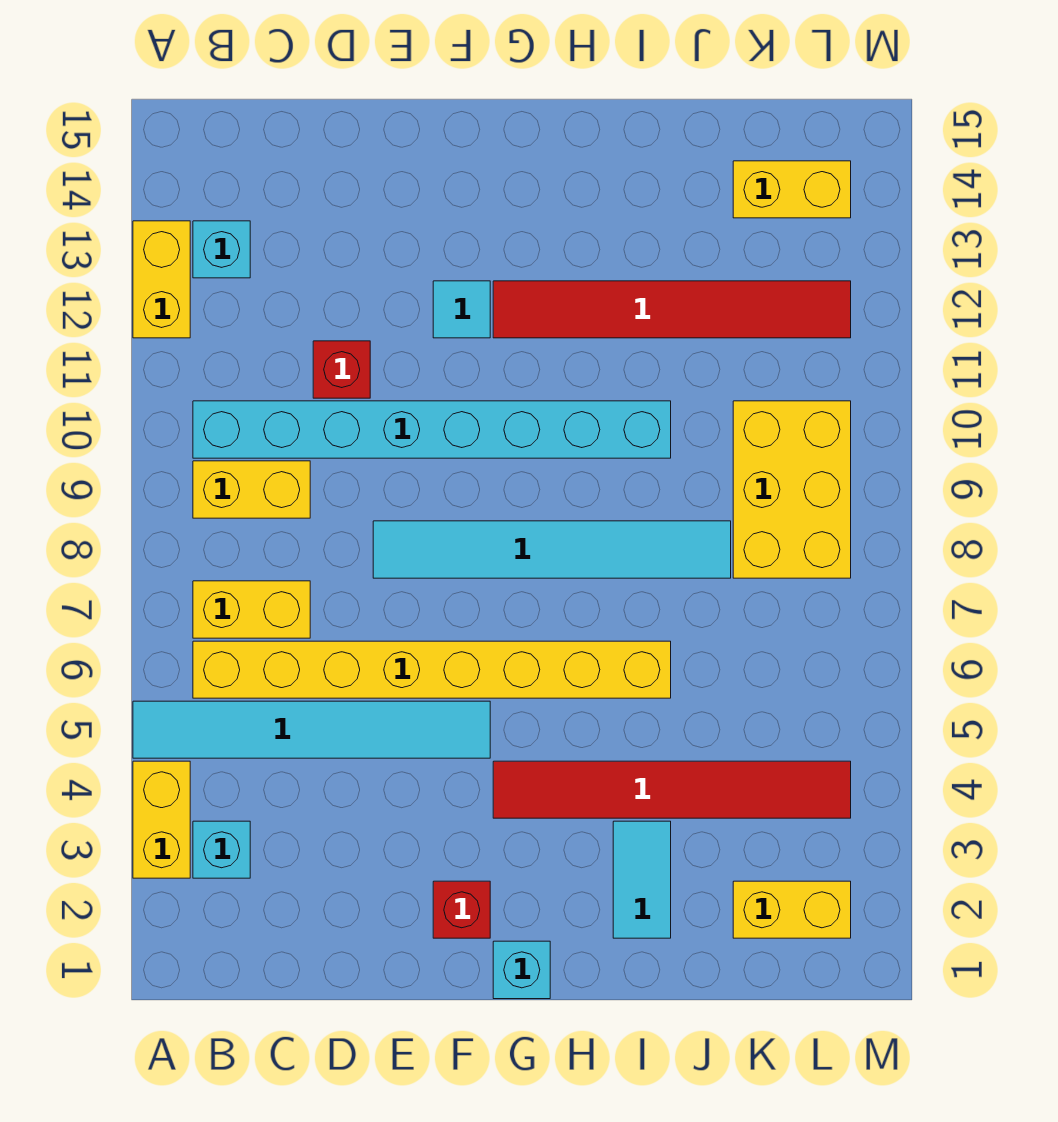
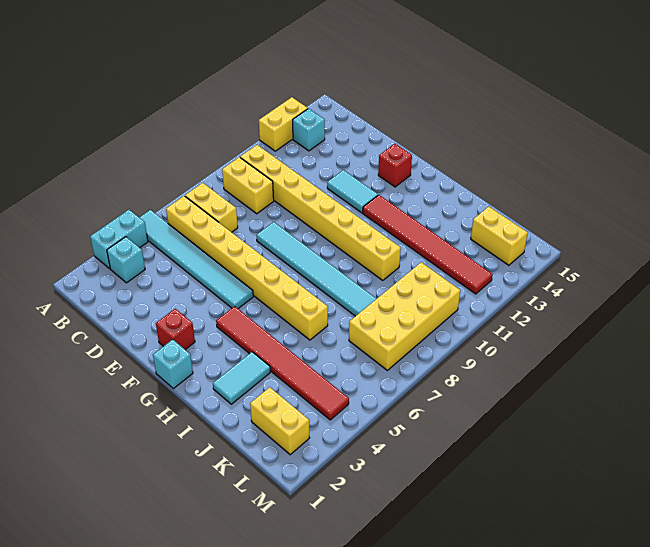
yellow 1x2 brick [133,761,190,878] -> cyan 1x2 brick [90,210,148,269]
cyan 1x8 brick [193,401,671,458] -> yellow 1x8 brick [240,145,401,281]
red 1x1 brick [313,341,370,398] -> red 1x1 brick moved to [378,144,412,187]
cyan 1x1 tile [433,281,490,338] -> cyan 1x2 tile [327,170,378,213]
yellow 2x3 brick [733,401,851,578] -> yellow 2x4 brick [349,262,460,370]

